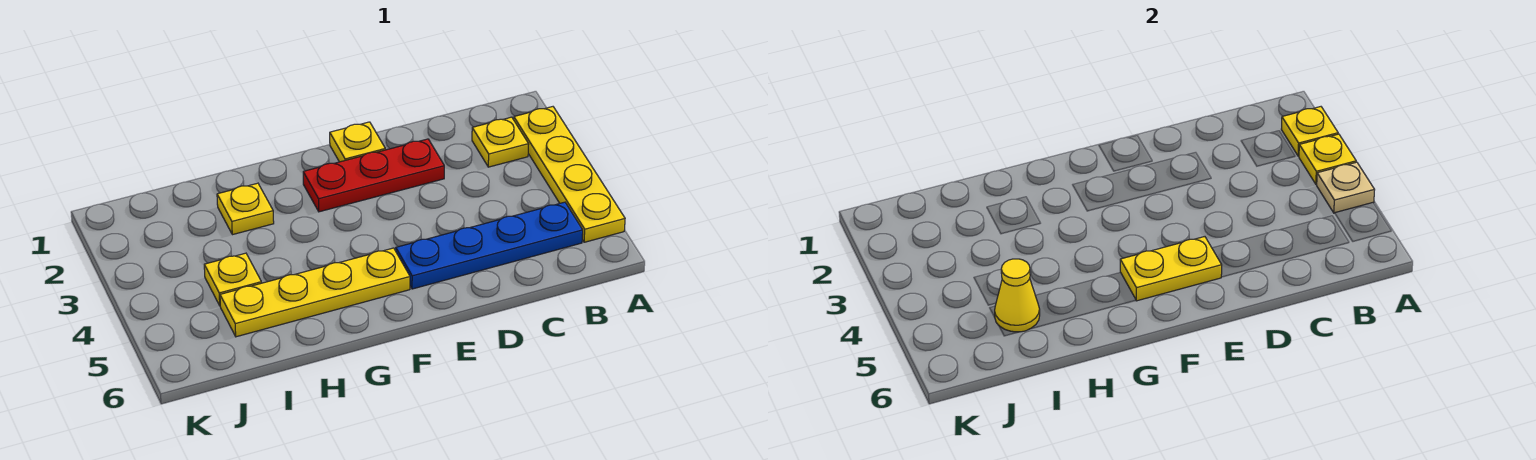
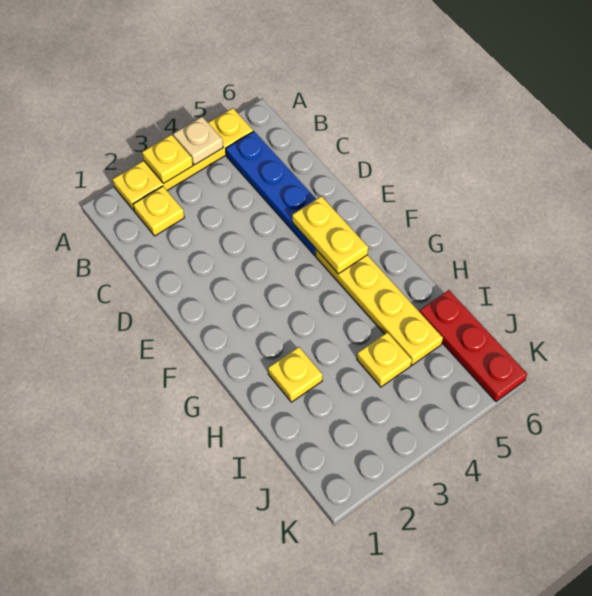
yellow 1x1 plate [1281,107,1338,156] -> none
red 1x3 plate [303,139,444,212] -> red 1x3 plate moved to [420,290,527,402]
yellow 1x1 plate [330,122,385,162] -> none
yellow 1x1 cone [995,259,1040,332] -> none

